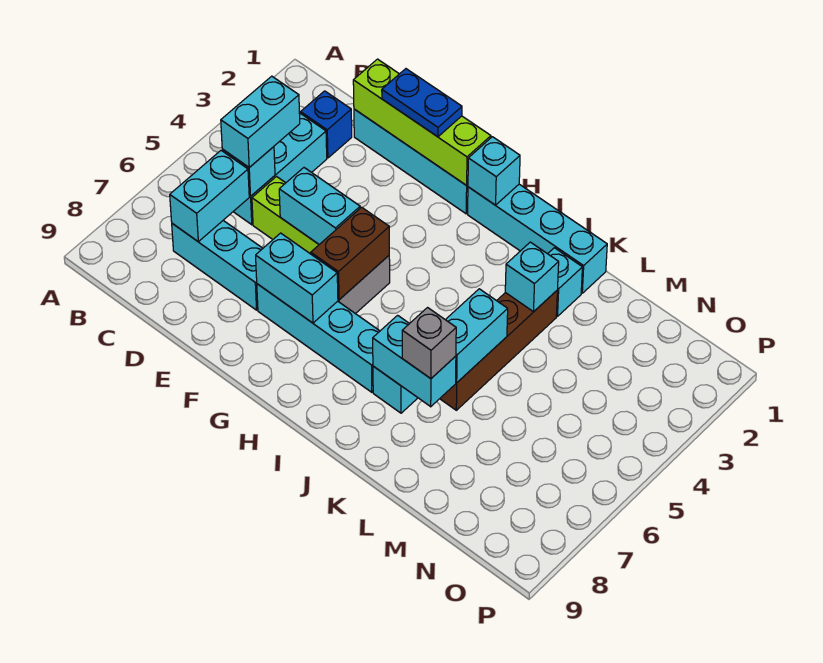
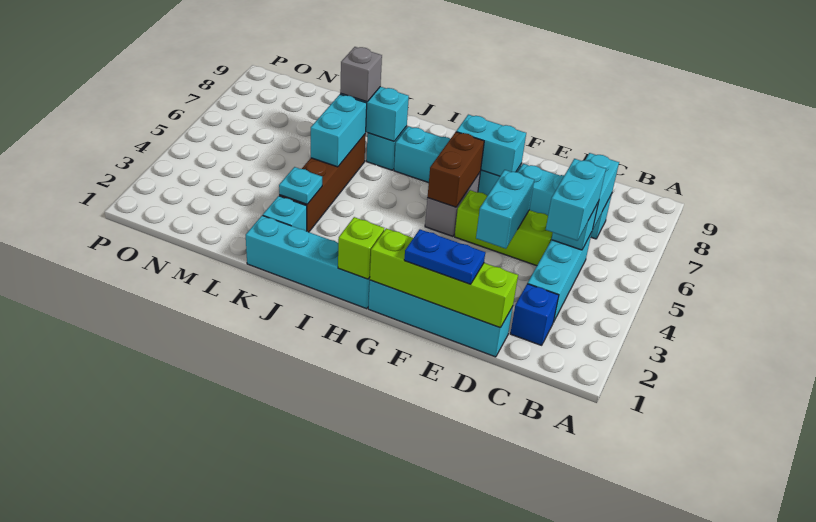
cyan 1x2 brick [279,168,360,244] -> cyan 1x2 brick turned to [476,170,534,249]
cyan 1x1 brick [468,137,520,205] -> lime 1x1 brick [338,217,384,279]
cyan 1x1 brick [505,242,559,312] -> cyan 1x1 plate [279,167,322,204]

